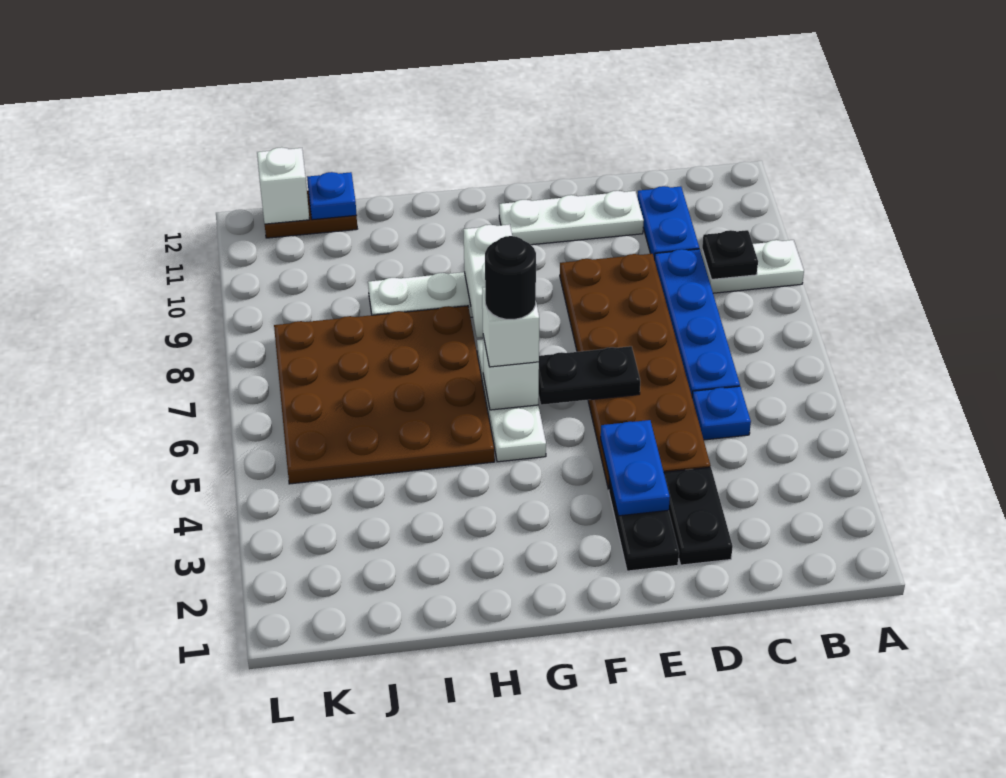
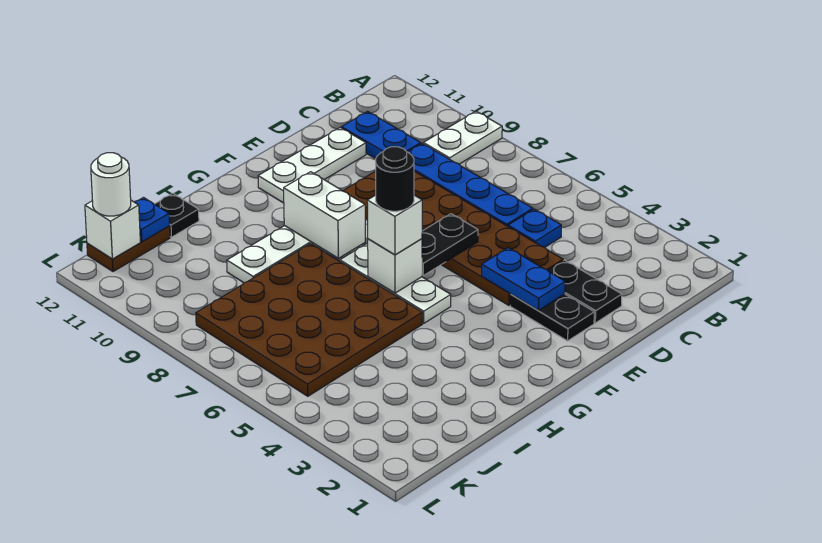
black 1x1 plate [702,230,758,279] -> black 1x1 plate moved to [155,193,199,237]
none -> white 1x1 round brick [91,153,131,216]

